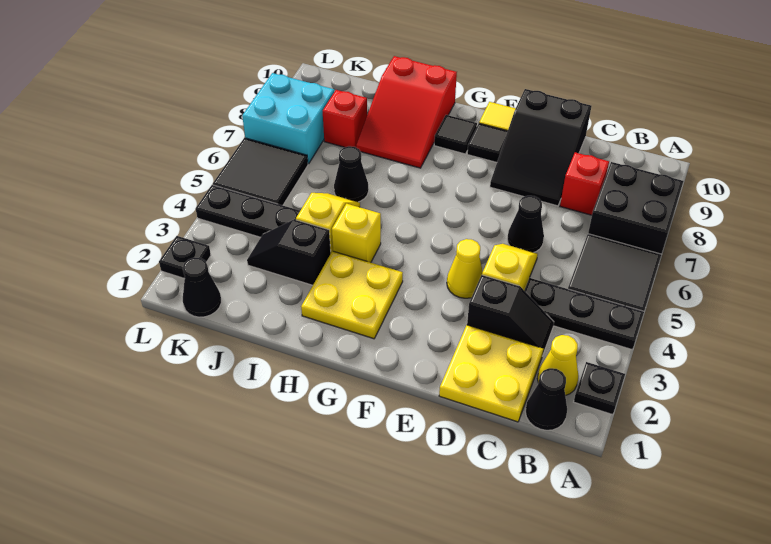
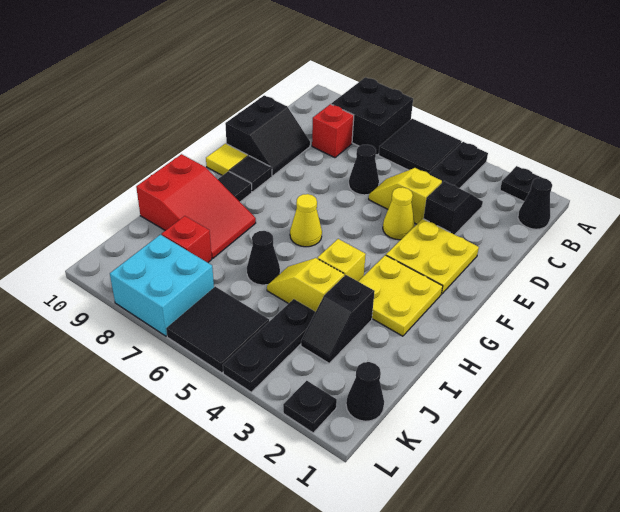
yellow 1x1 cone [537,335,578,396] -> yellow 1x1 cone moved to [290,194,322,247]
yellow 2x2 plate [439,325,543,422] -> yellow 2x2 plate moved to [386,219,479,294]
black 2x3 slope [490,89,591,206] -> black 2x2 slope [225,95,310,176]

